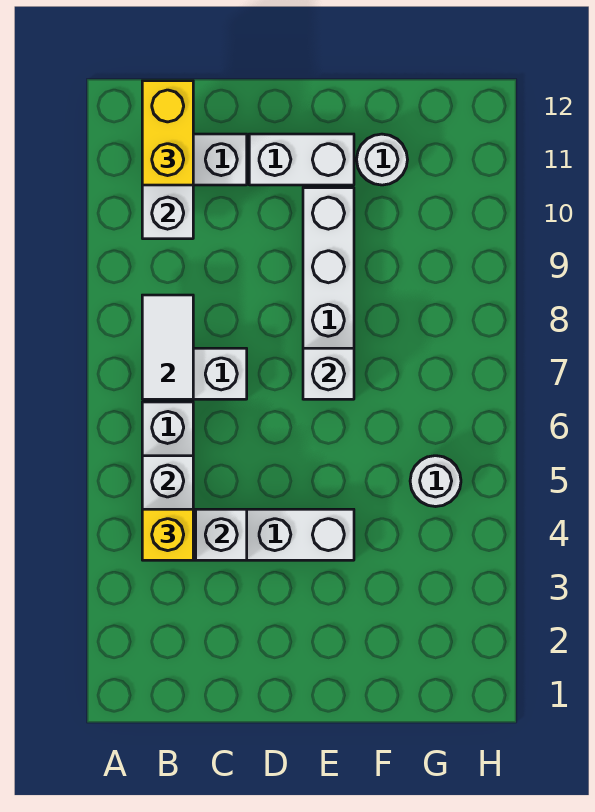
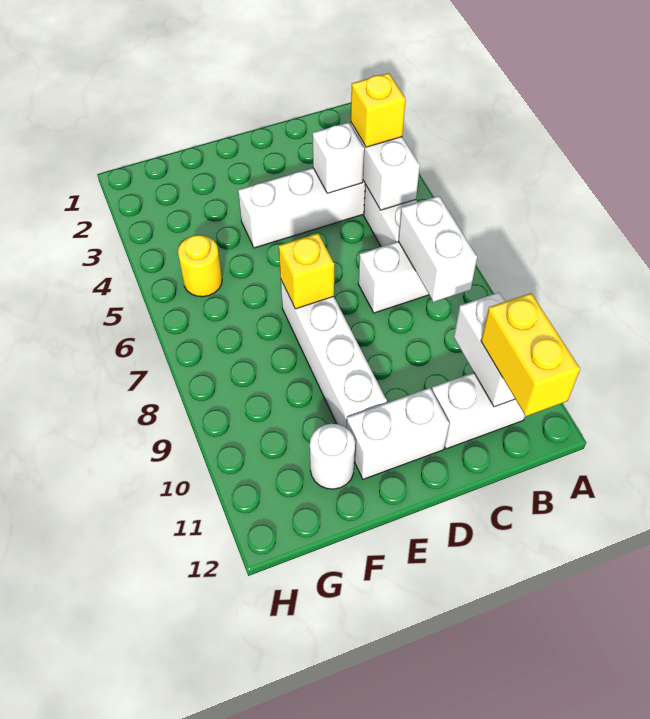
white 1x2 tile [142,295,193,399] -> white 1x2 brick [398,196,477,302]
white 1x1 brick [303,348,354,399] -> yellow 1x1 brick [279,233,334,309]
white 1x1 round brick [410,456,461,507] -> yellow 1x1 round brick [178,235,222,297]

